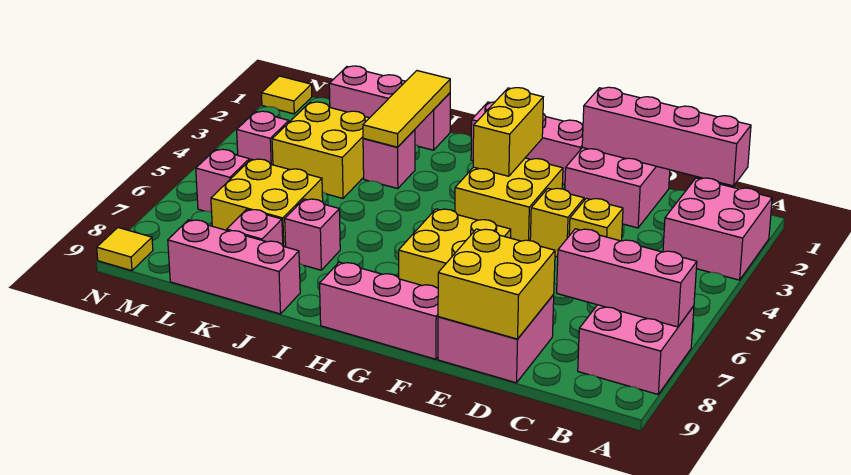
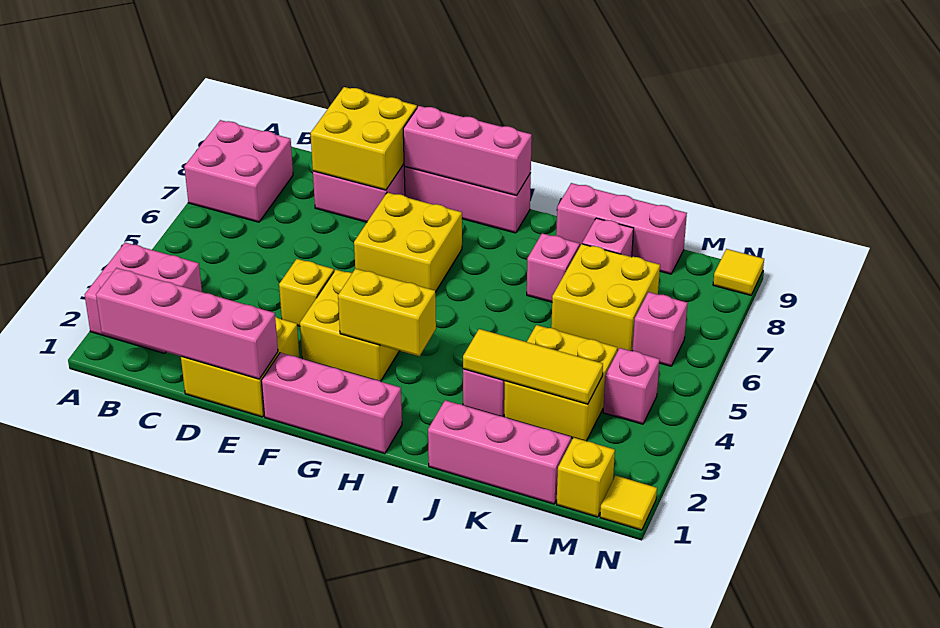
pink 1x3 brick [557,229,697,327] -> pink 1x3 brick moved to [403,106,532,196]
pink 2x2 brick [565,148,670,228] -> yellow 2x2 brick [181,317,299,417]
yellow 1x1 brick [569,198,623,241] -> yellow 1x1 brick moved to [556,438,615,517]
yellow 1x2 brick [473,88,543,176] -> yellow 1x2 brick turned to [338,269,436,356]
yellow 1x3 tile [363,71,450,147] -> yellow 1x3 tile turned to [463,329,603,404]

